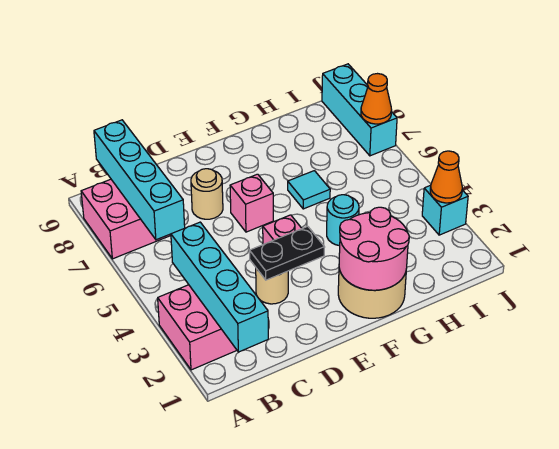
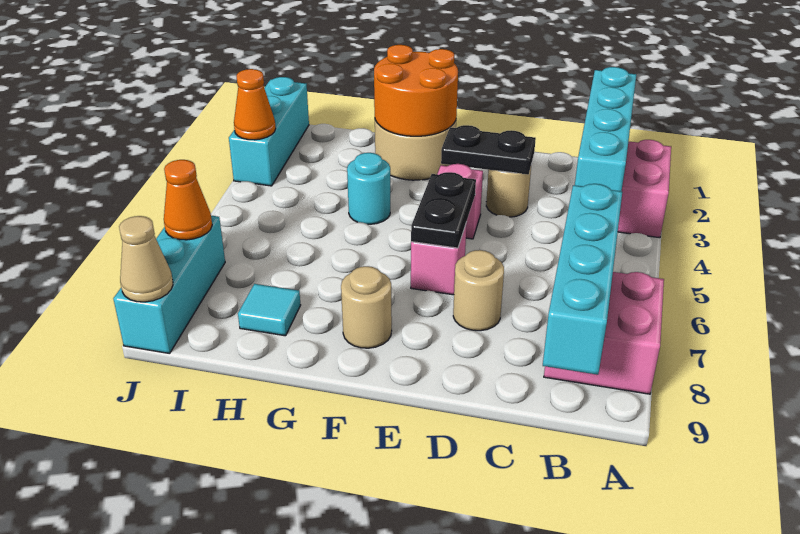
none -> black 1x2 plate [411,172,476,248]
pink 2x2 round brick [339,207,409,290] -> orange 2x2 round brick [374,45,458,136]
none -> tan 1x1 round brick [341,266,392,348]
cyan 1x1 tile [288,171,330,209] -> cyan 1x1 tile moved to [238,284,301,336]
cyan 1x1 brick [422,186,468,235] -> cyan 1x3 brick [229,77,309,186]
none -> tan 1x1 cone [119,216,173,302]

